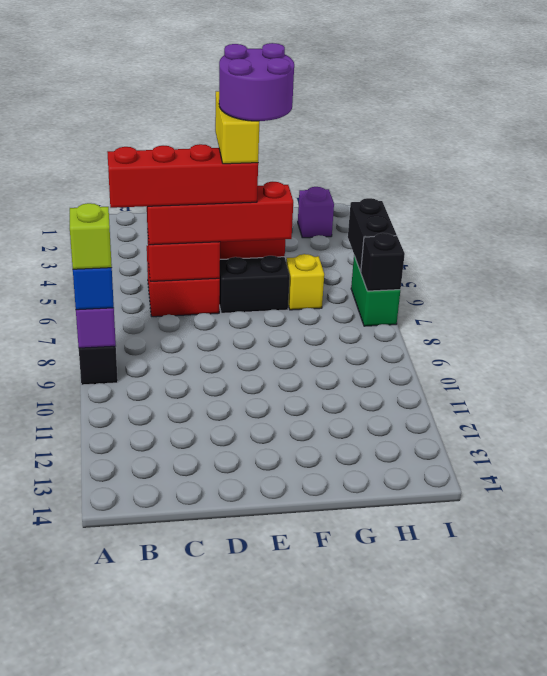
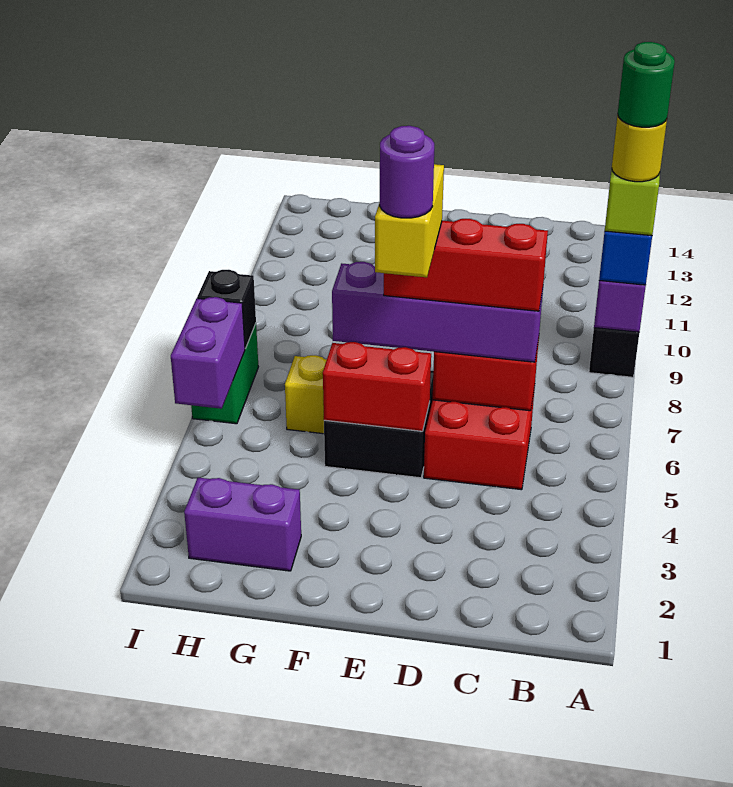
none -> yellow 1x1 round brick [612,115,667,182]
none -> green 1x1 round brick [618,42,675,127]
red 1x4 brick [107,144,258,208] -> red 1x3 brick [384,219,548,311]
red 1x4 brick [147,182,293,245] -> purple 1x4 brick [332,262,543,362]
purple 2x2 round brick [219,43,294,121] -> purple 1x1 round brick [380,126,434,218]
purple 1x1 brick [298,187,334,238] -> purple 1x2 brick [184,478,301,571]
black 1x2 brick [348,198,397,272] -> purple 1x2 brick [171,297,245,409]

